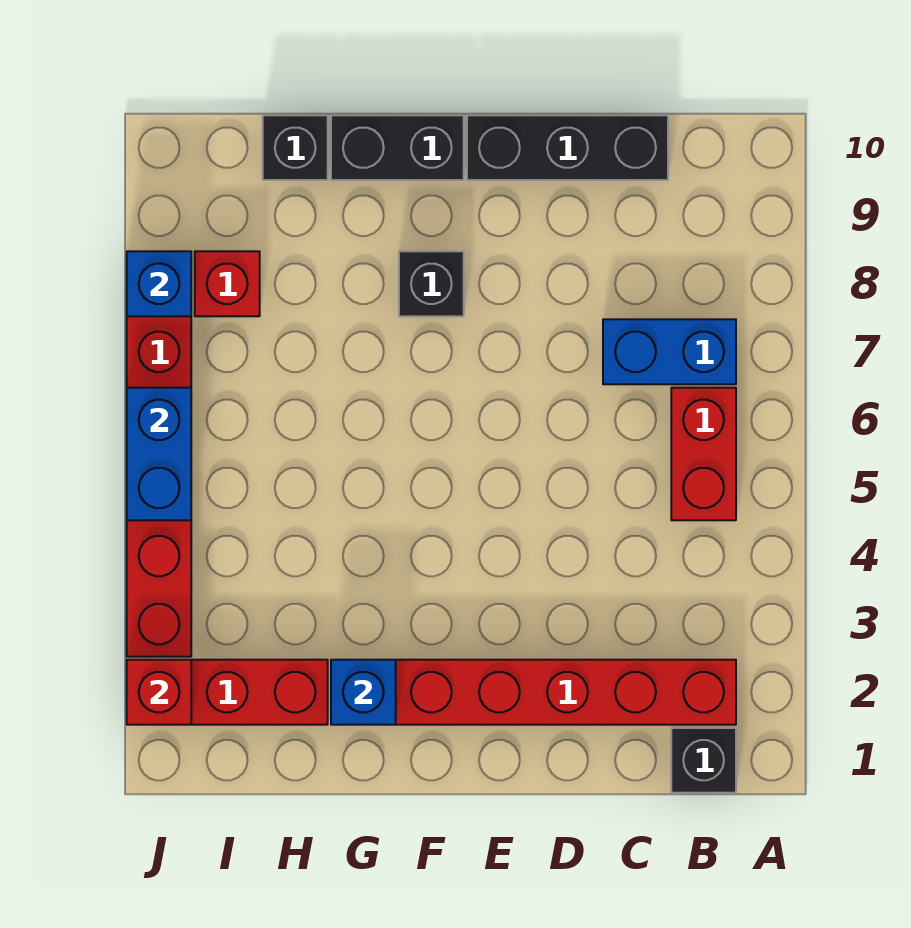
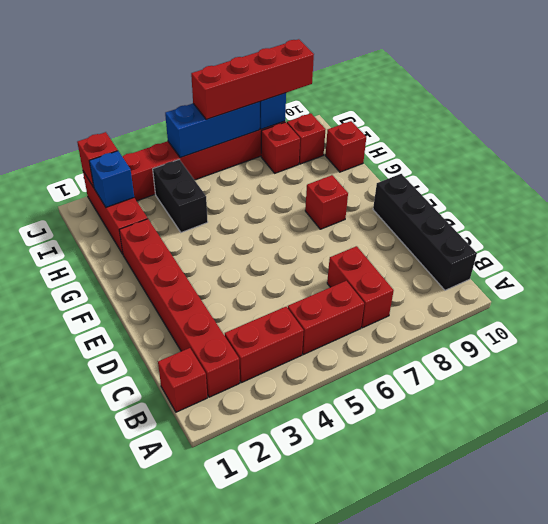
black 1x1 brick [671,728,736,793] -> red 1x1 brick [158,348,207,412]
none -> red 1x2 brick [225,307,304,383]
blue 1x2 brick [603,319,736,384] -> red 1x2 brick [327,246,394,328]
black 1x3 brick [467,115,668,180] -> black 1x4 brick [373,174,477,290]
black 1x1 brick [399,251,464,316] -> red 1x1 brick [305,175,348,229]
black 1x2 brick [331,115,464,180] -> black 1x2 brick moved to [153,160,208,233]
blue 1x1 brick [331,660,396,725] -> blue 1x1 brick moved to [89,151,134,207]
black 1x1 brick [263,115,328,180] -> red 1x1 brick [325,121,366,172]
none -> red 1x1 brick [287,113,326,164]
blue 1x2 brick [127,388,191,520] -> blue 1x3 brick [165,102,260,158]
none -> red 1x4 brick [191,39,314,120]

